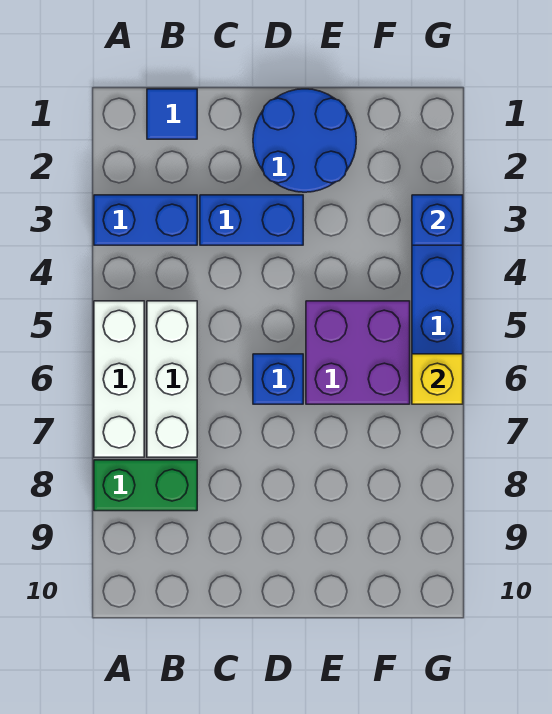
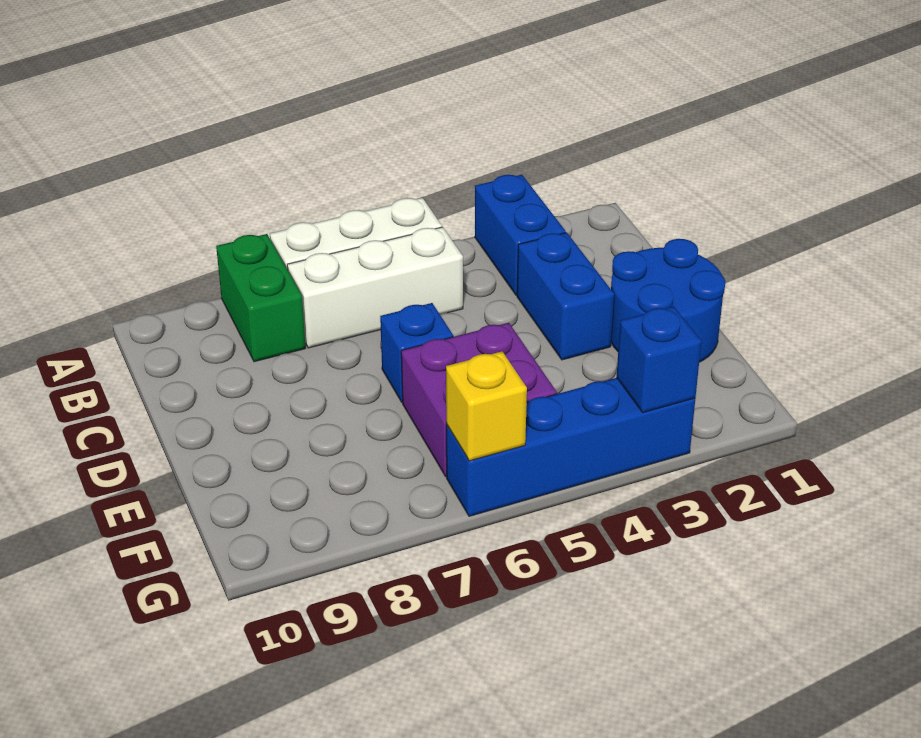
blue 1x1 tile [147,89,197,139] -> none

